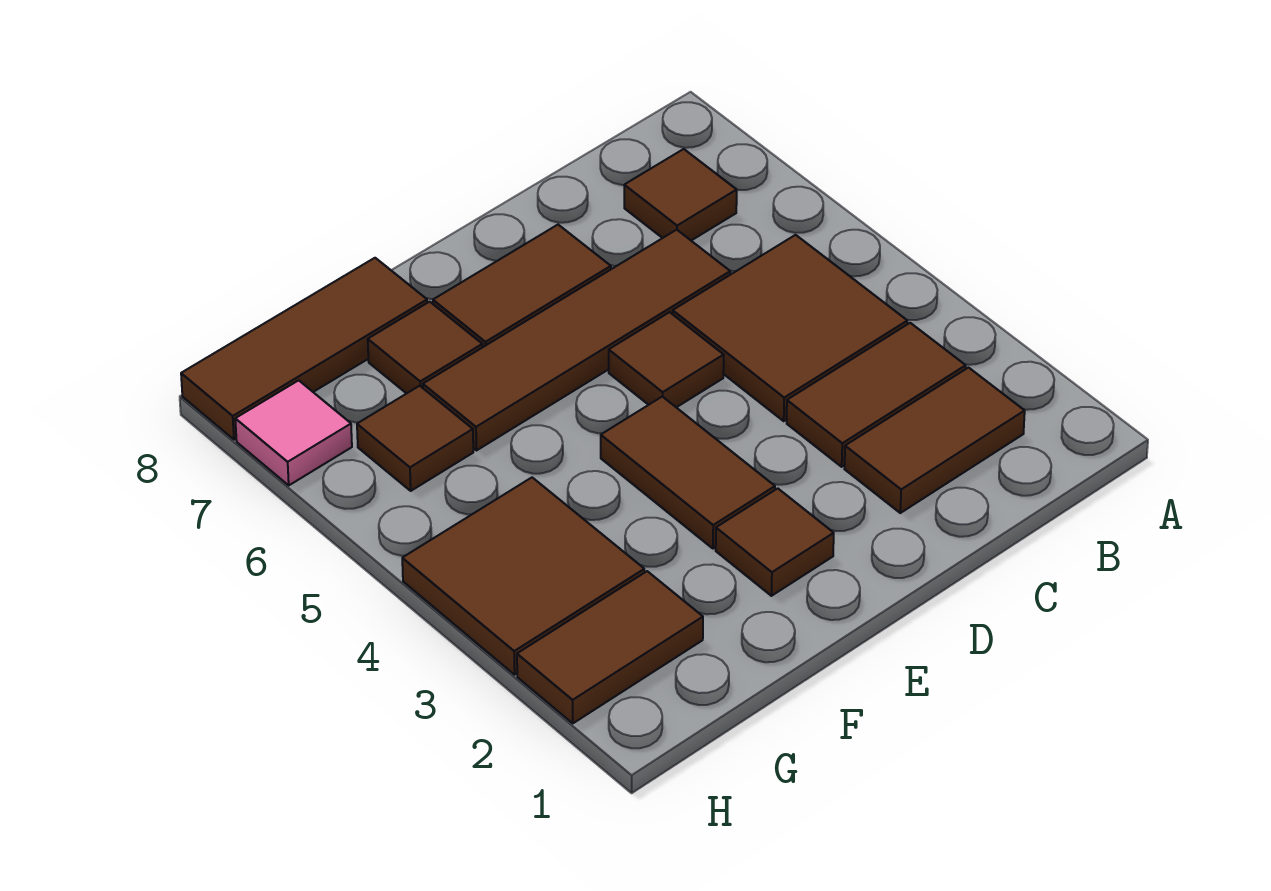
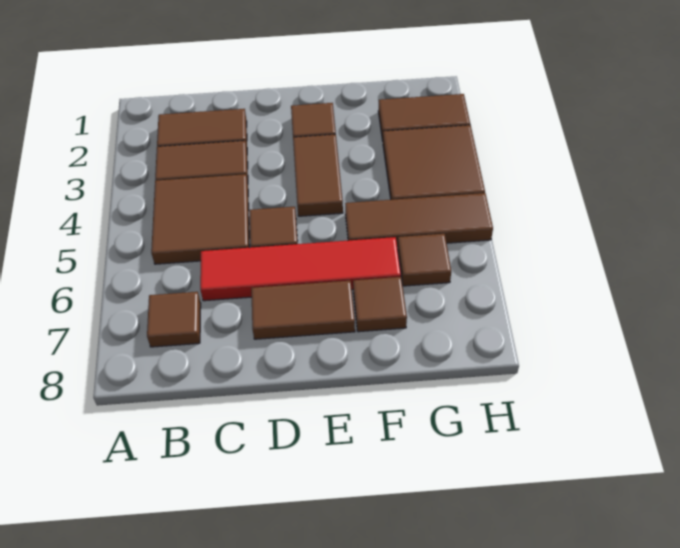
brown 1x4 tile [423,230,730,450] -> red 1x4 tile [200,237,401,301]
brown 1x3 tile [181,258,427,440] -> brown 1x3 tile moved to [345,193,493,247]
pink 1x1 tile [235,380,352,485] -> none

